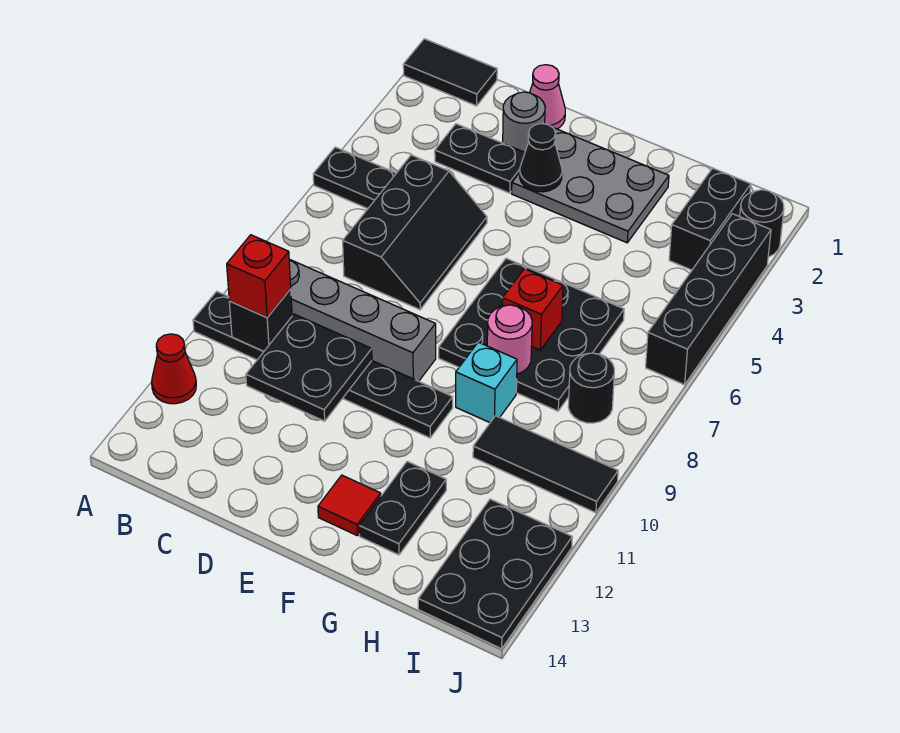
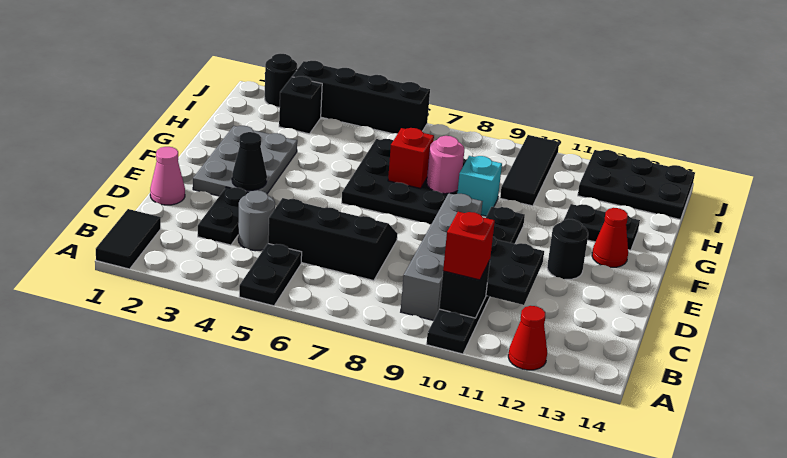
grey 1x1 round brick [503,92,545,152] -> grey 1x1 round brick moved to [238,190,275,251]
red 1x1 tile [318,475,381,536] -> red 1x1 cone [592,208,628,267]
black 1x2 brick [669,168,751,270] -> black 1x1 brick [279,76,322,134]
black 1x1 round brick [568,353,614,423] -> black 1x1 round brick moved to [547,219,588,279]

